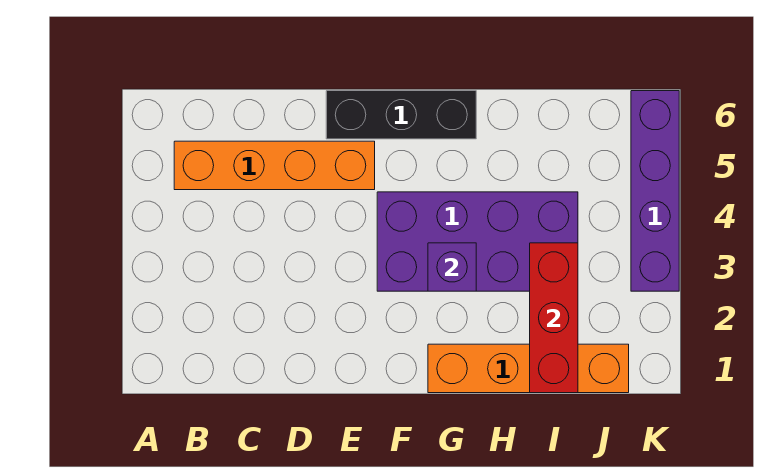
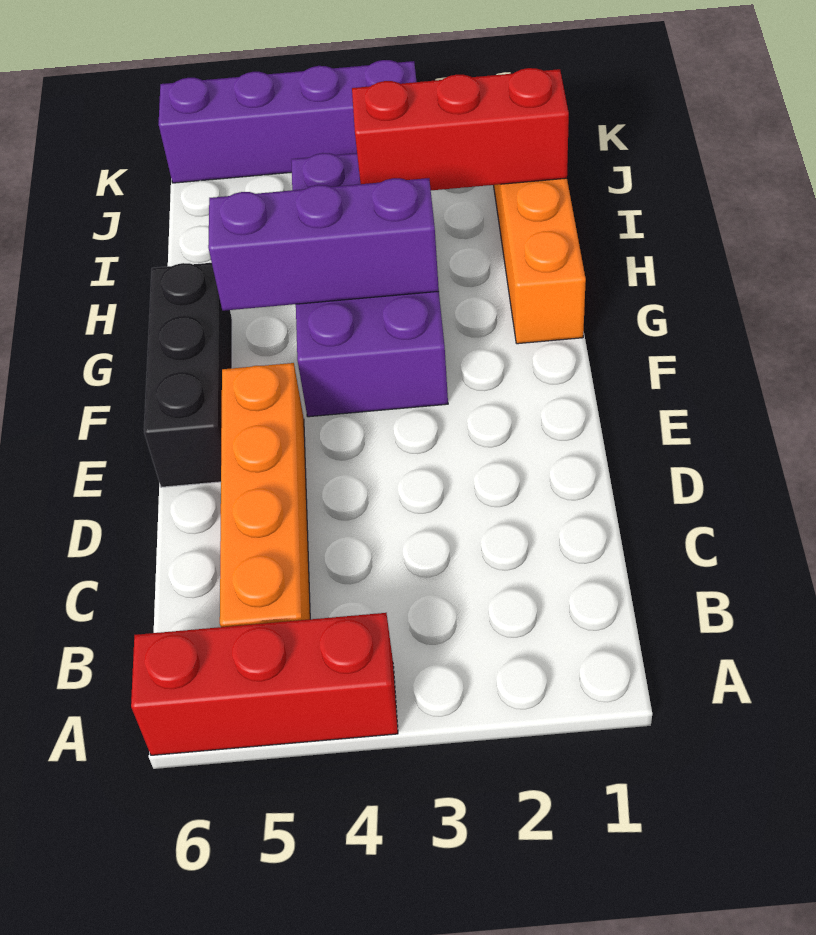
none -> red 1x3 brick [131,613,398,755]
purple 1x1 brick [428,243,476,291] -> purple 1x3 brick [208,178,439,311]

